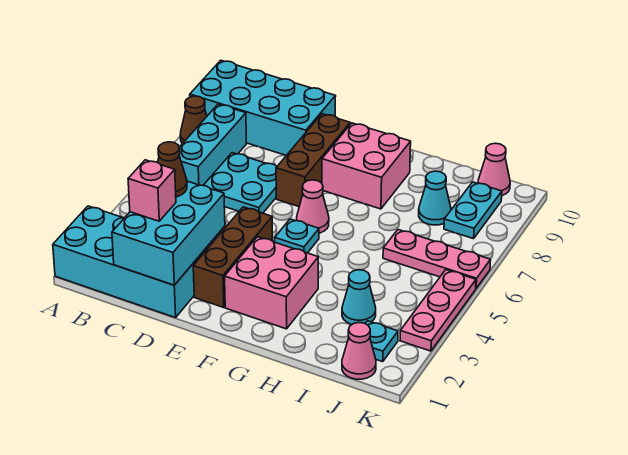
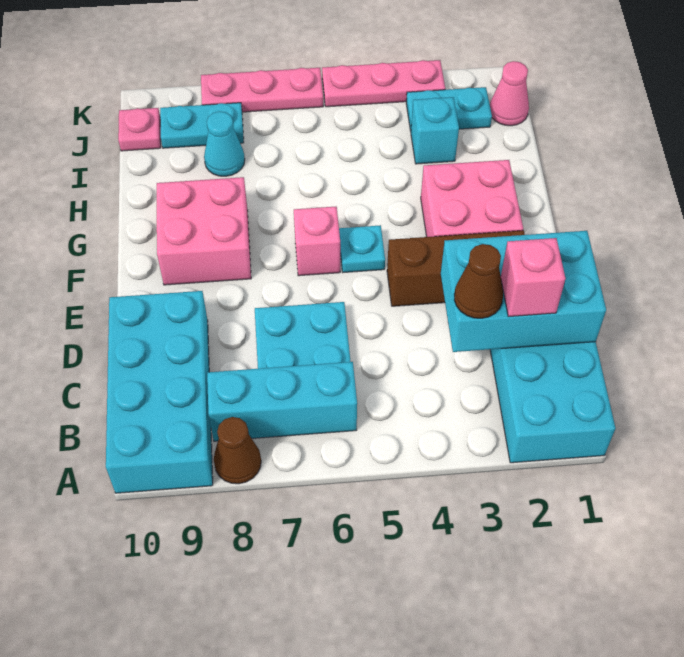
brown 1x3 brick [276,114,350,207] -> none
pink 1x1 cone [297,180,329,233] -> pink 1x1 brick [294,207,340,276]
cyan 1x1 cone [342,270,376,325] -> cyan 1x1 brick [411,97,459,164]
pink 1x3 plate [383,230,491,288] -> pink 1x3 plate turned to [201,68,323,112]
cyan 1x1 plate [365,321,398,362] -> cyan 1x2 plate [406,87,492,131]
pink 1x1 cone [478,143,510,196] -> pink 1x1 plate [118,108,161,151]

